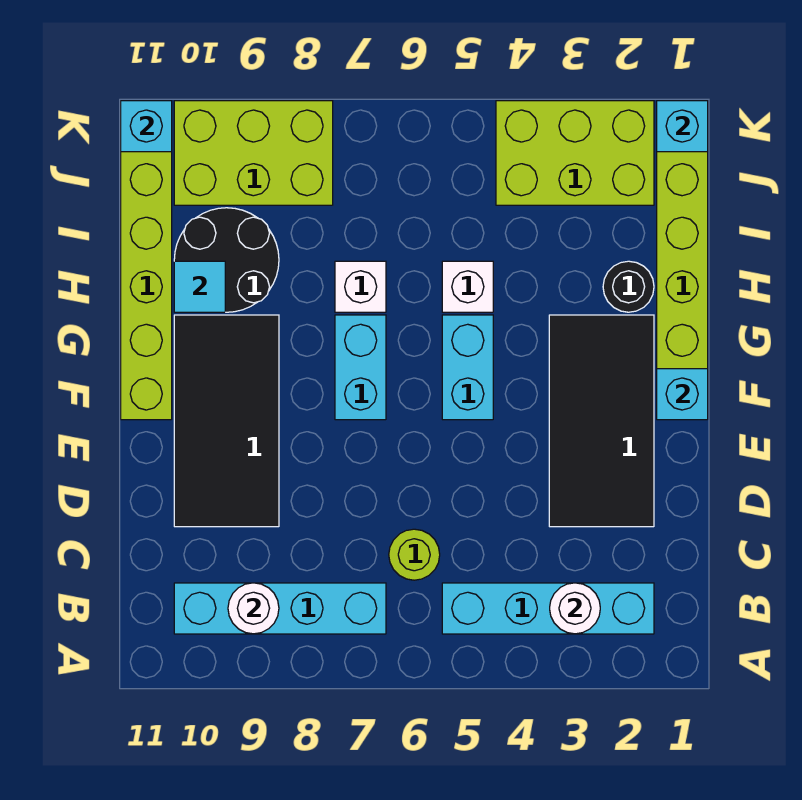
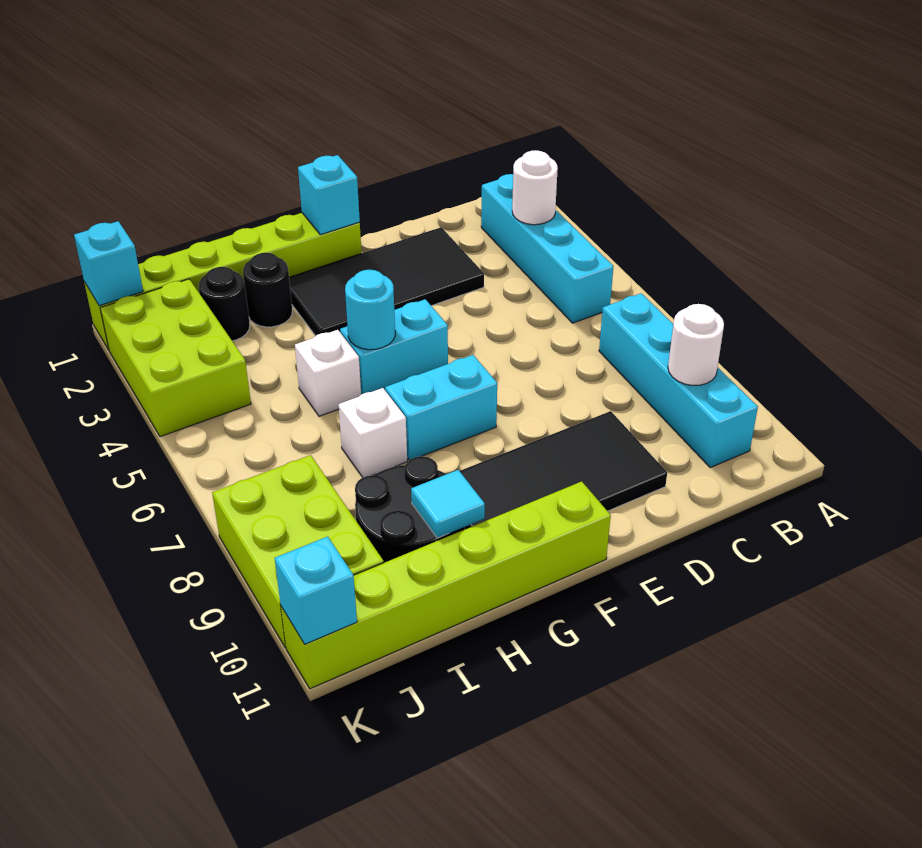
lime 1x1 round brick [389,529,440,580] -> none
none -> cyan 1x1 round brick [345,270,395,350]
none -> black 1x1 round brick [198,267,250,341]

